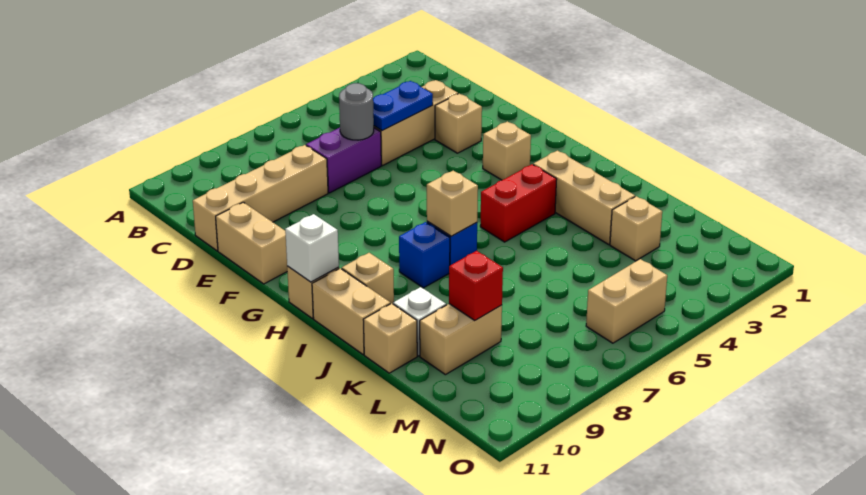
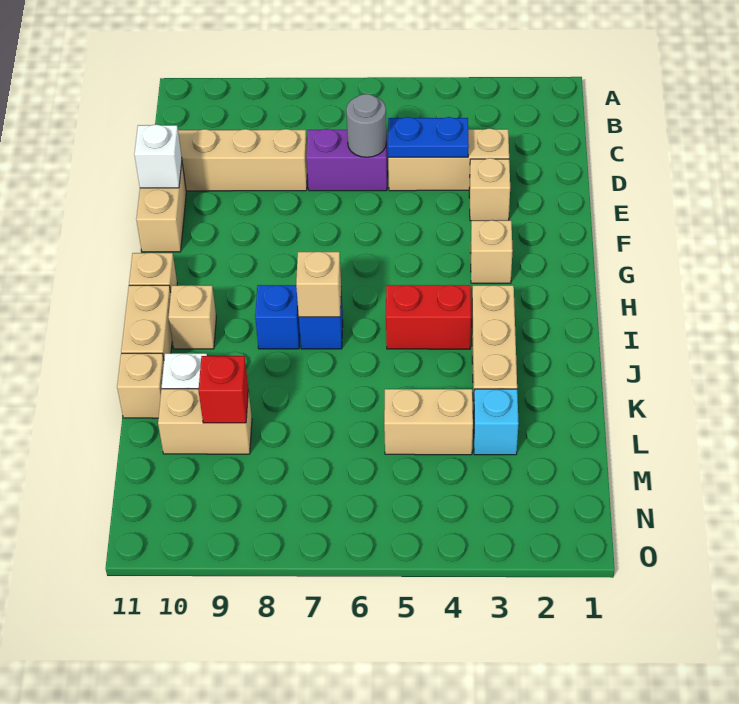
white 1x1 brick [285,214,339,282] -> white 1x1 brick moved to [134,124,182,188]
tan 1x1 brick [610,196,662,261] -> cyan 1x1 brick [474,389,519,455]
tan 1x2 brick [586,259,667,343] -> tan 1x2 brick moved to [384,389,473,455]

